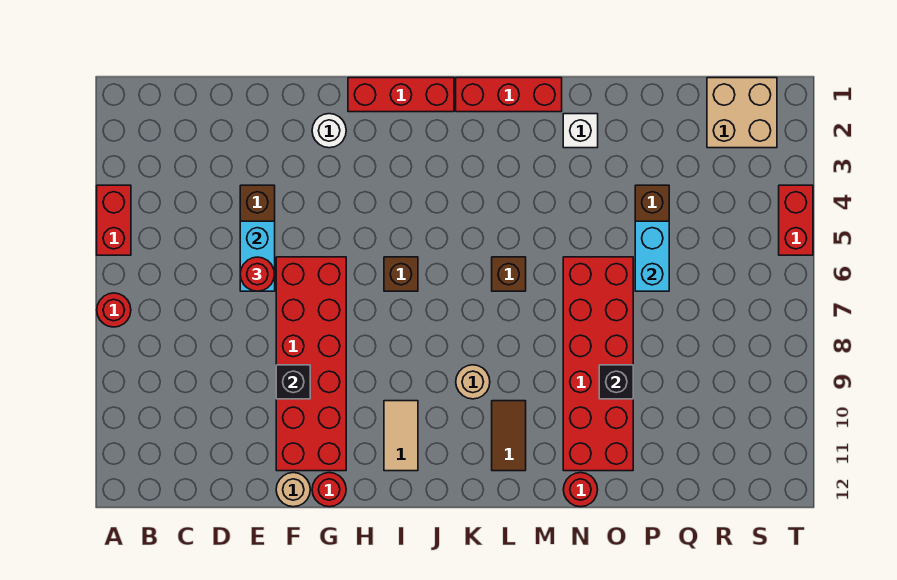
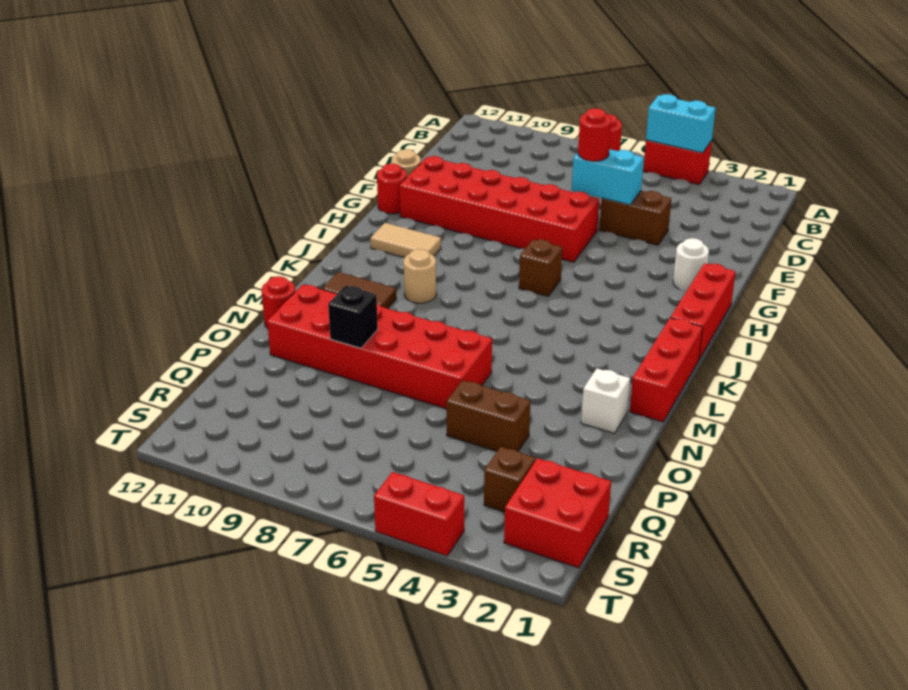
black 1x1 brick [276,365,310,399] -> none
brown 1x1 brick [492,257,526,291] -> brown 1x1 brick moved to [484,447,536,512]
cyan 1x2 brick [635,221,669,291] -> cyan 1x2 brick moved to [646,94,716,153]
tan 2x2 brick [707,78,777,148] -> red 2x2 brick [504,458,611,568]

